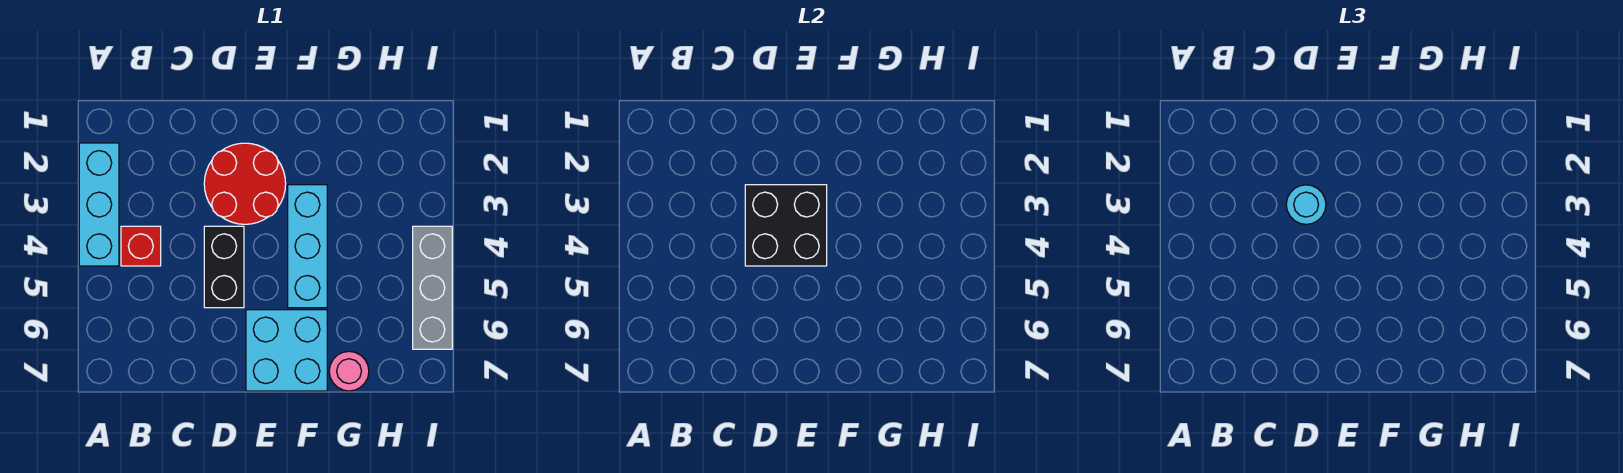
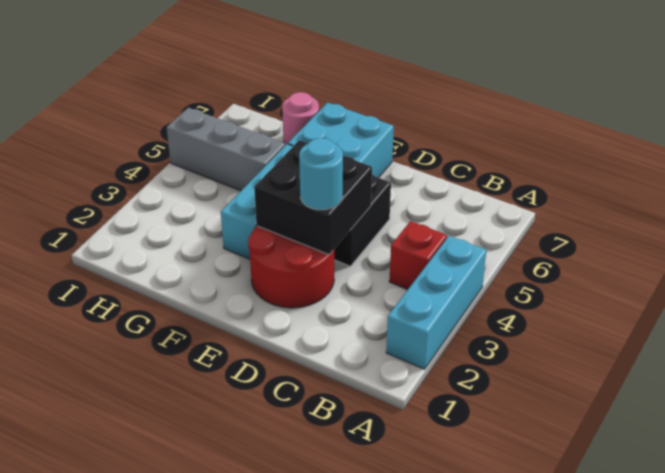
grey 1x3 brick [413,226,452,349] -> grey 1x3 brick turned to [167,108,285,191]

